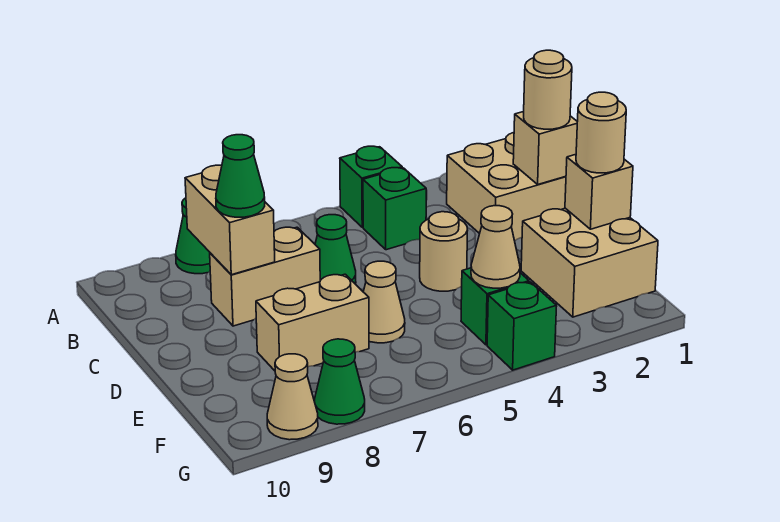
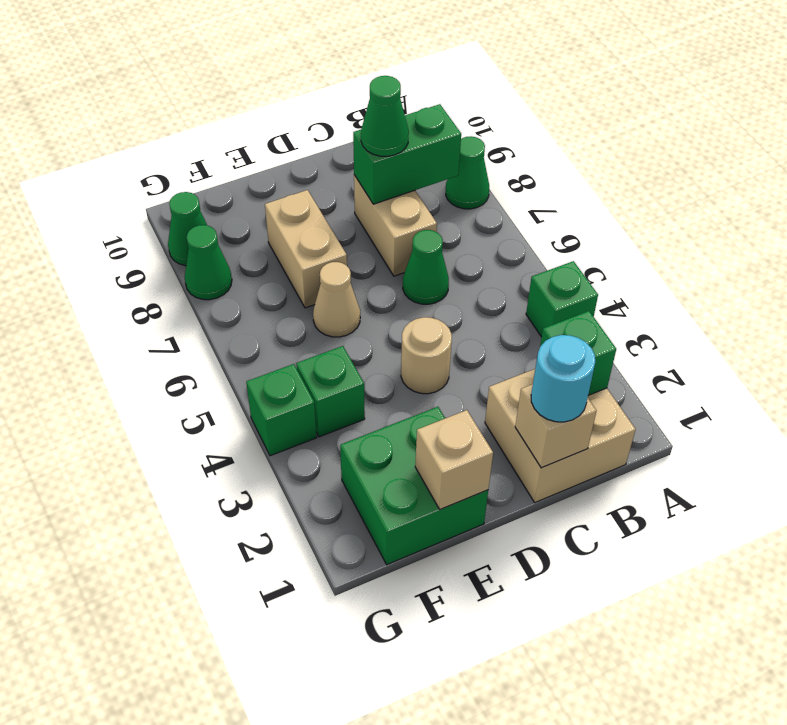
green 1x1 brick [363,168,426,250] -> green 1x1 brick moved to [540,311,616,395]
tan 1x2 brick [185,165,275,275] -> green 1x2 brick [353,104,461,204]
tan 1x1 round brick [524,50,572,129] -> cyan 1x1 round brick [531,335,595,422]
tan 2x2 brick [521,208,658,317] -> green 2x2 brick [340,407,488,565]
tan 1x1 round brick [576,92,626,173] -> none
tan 1x1 cone [471,206,520,288] -> none
tan 1x1 cone [267,354,318,440] -> green 1x1 cone [168,192,207,266]

